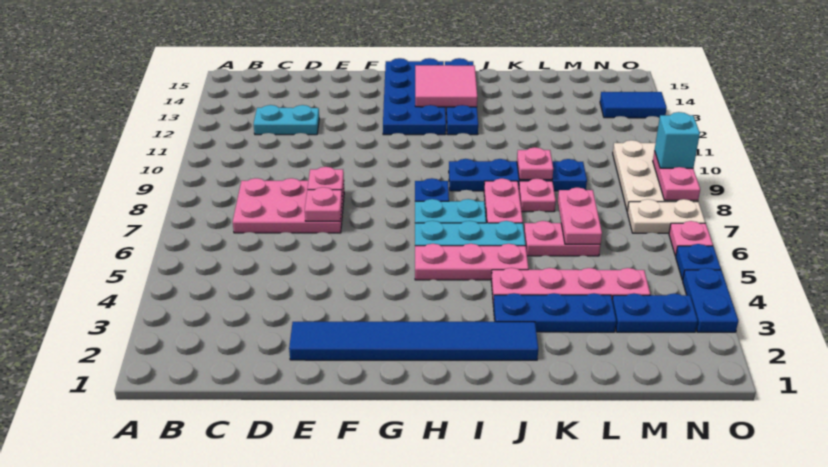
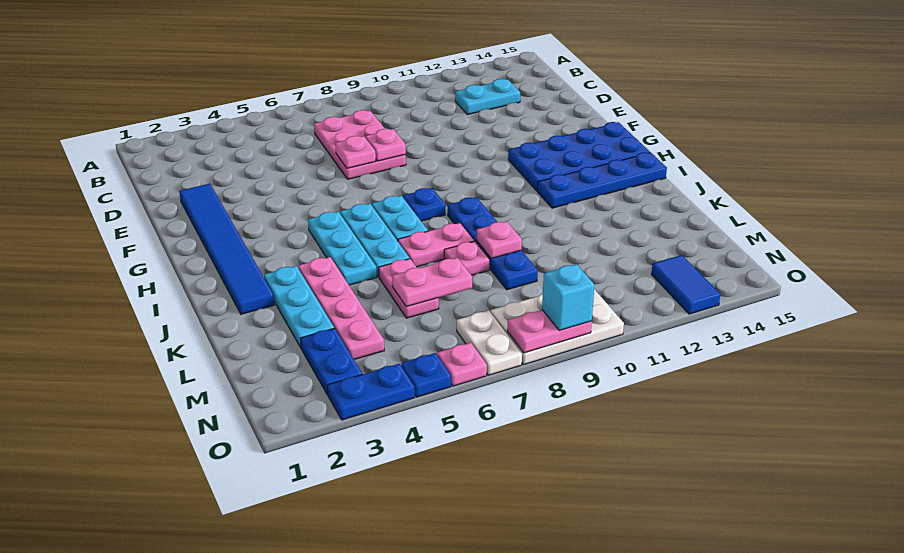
cyan 1x2 plate [254,105,319,135] -> cyan 1x2 plate turned to [455,79,520,115]
pink 1x3 plate [415,244,528,280] -> cyan 1x3 plate [308,212,377,285]
pink 2x2 tile [415,65,477,107] -> none
blue 1x3 plate [493,293,616,332] -> cyan 1x3 plate [264,266,334,348]

